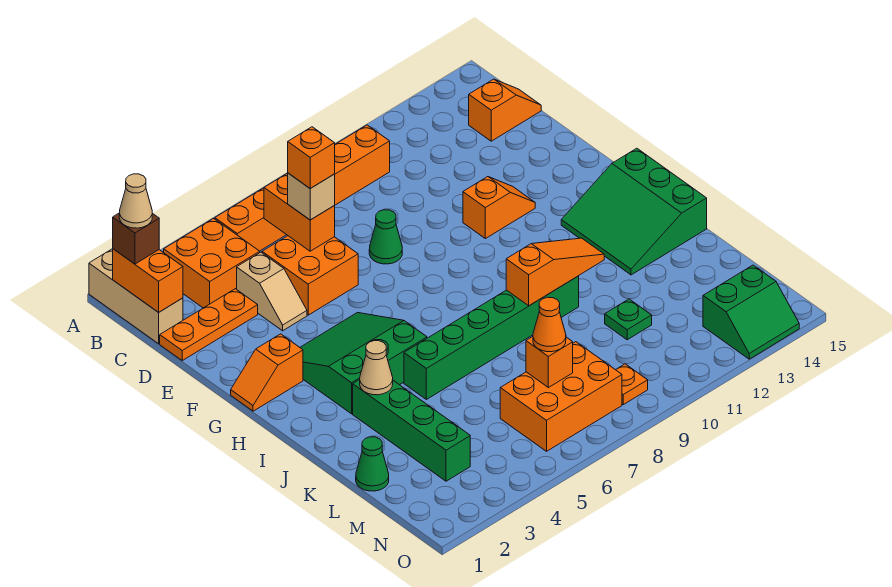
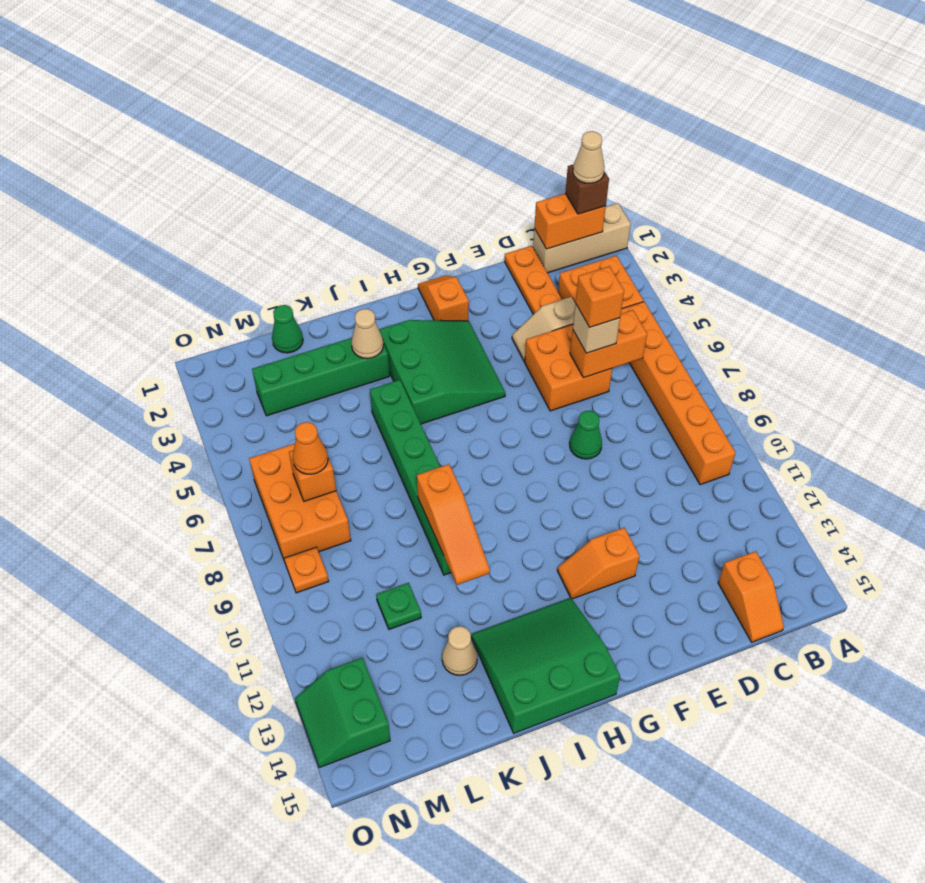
orange 1x2 slope [463,177,535,239] -> orange 1x2 slope turned to [557,527,639,599]
none -> tan 1x1 cone [442,626,477,675]

